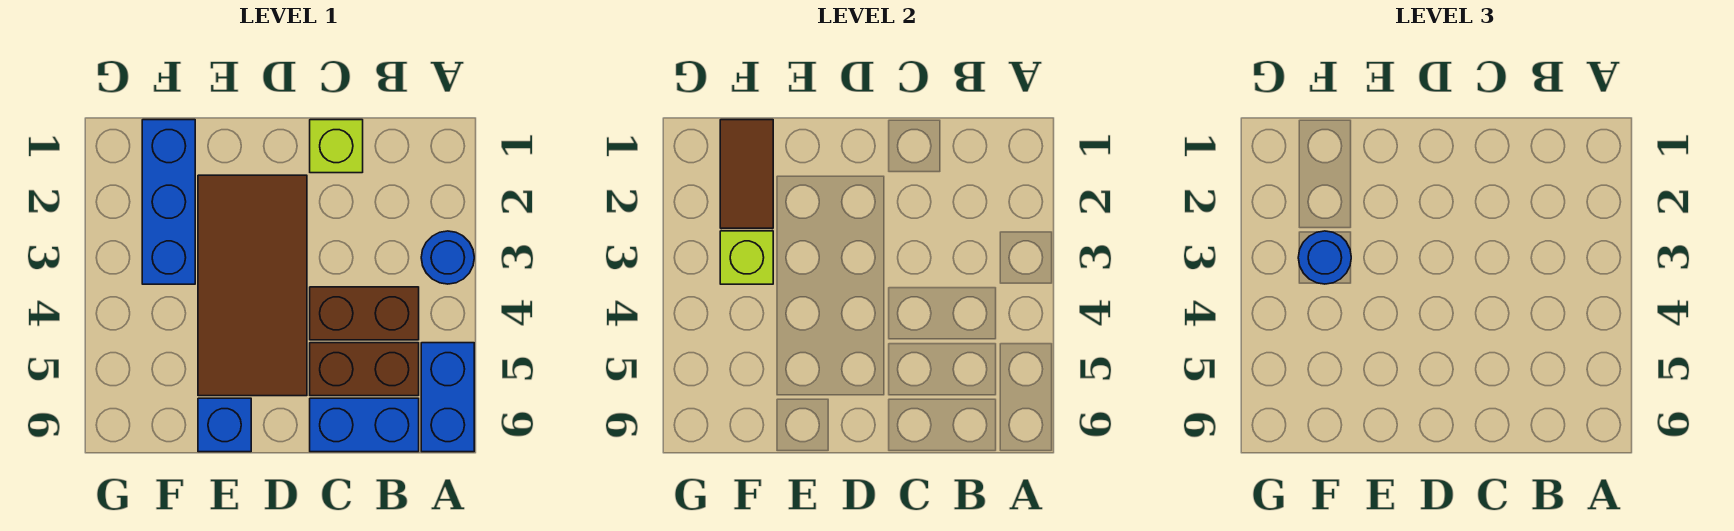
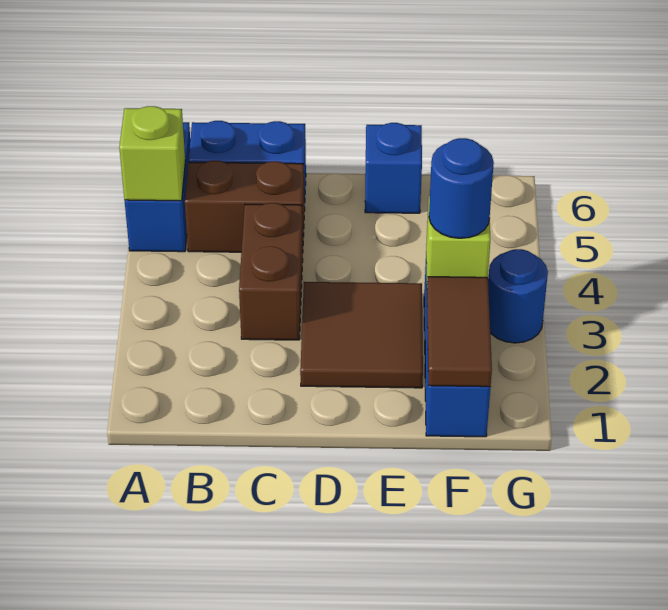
blue 1x1 round brick [421,231,474,284] -> blue 1x1 round brick moved to [488,249,548,343]
brown 1x2 brick [310,287,419,340] -> brown 1x2 brick turned to [239,203,303,340]
lime 1x1 brick [310,120,363,173] -> lime 1x1 brick moved to [119,106,185,201]
brown 2x4 tile [198,175,307,396] -> brown 2x2 tile [300,282,423,388]

